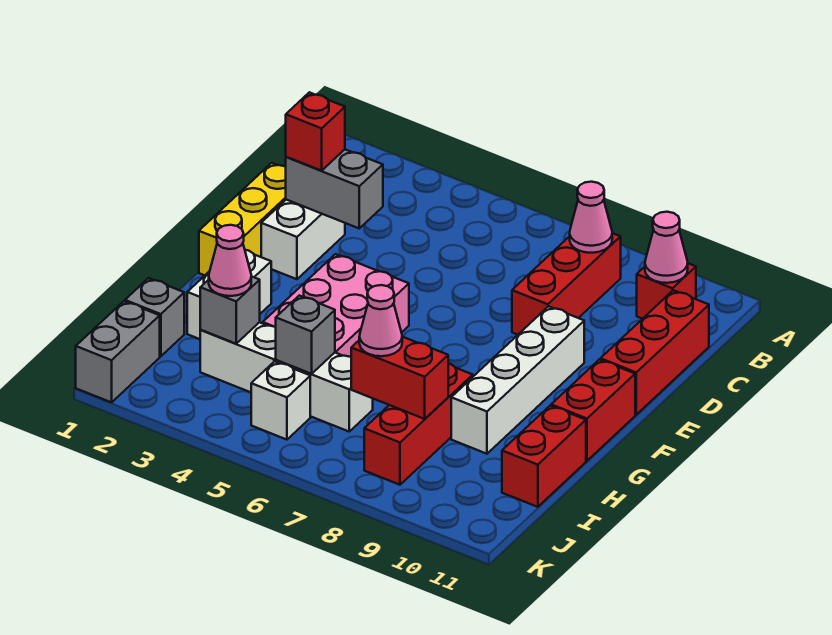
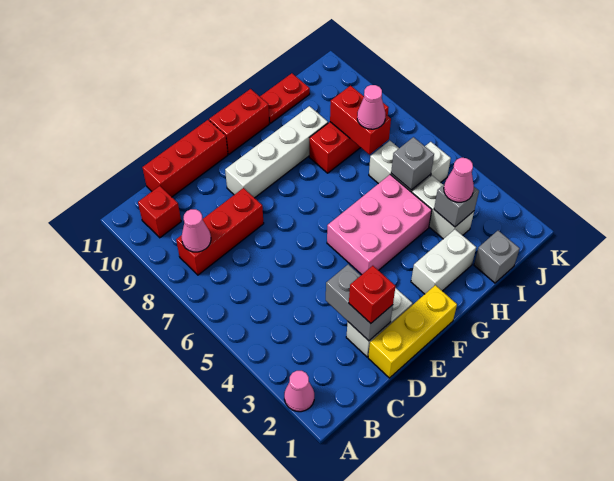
pink 1x1 cone [645,212,688,283] -> pink 1x1 cone moved to [284,371,314,412]
red 1x2 brick [502,406,586,507] -> red 1x2 plate [260,73,310,123]
grey 1x2 brick [76,301,160,402] -> none

